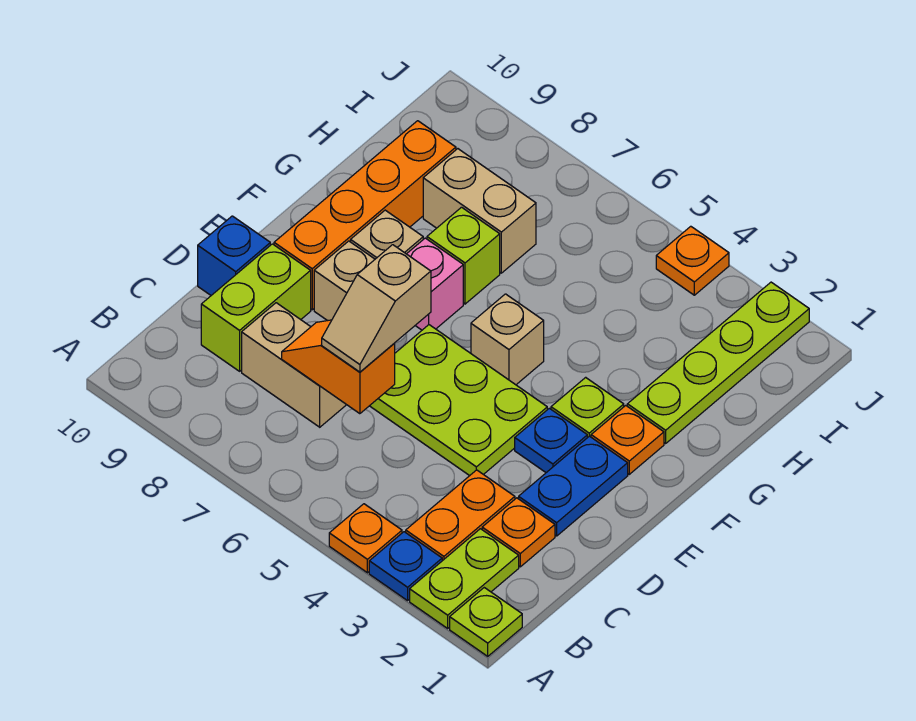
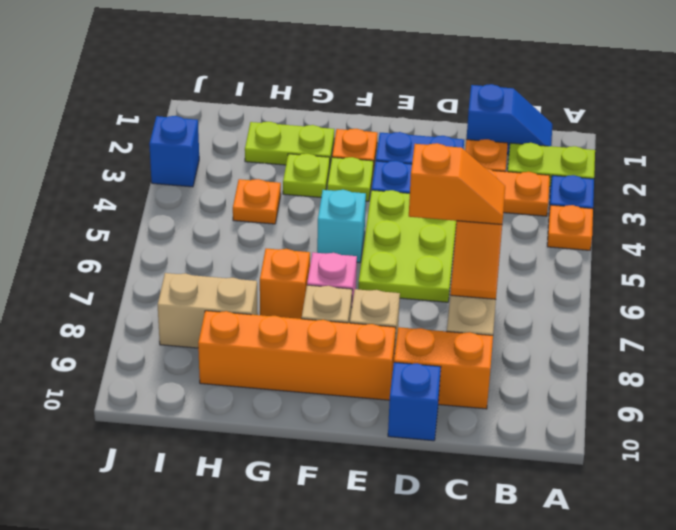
lime 1x1 plate [450,588,522,656] -> lime 1x1 plate moved to [283,154,330,197]
none -> blue 1x2 slope [466,84,552,154]
tan 1x2 slope [322,245,431,372] -> orange 1x2 slope [409,143,505,224]
lime 1x2 brick [201,244,311,371] -> orange 1x2 brick [394,327,493,409]
tan 1x1 brick [471,294,544,385] -> cyan 1x1 brick [317,190,366,263]
lime 1x4 plate [627,282,809,443] -> lime 1x2 plate [245,122,334,165]
lime 1x1 brick [427,207,500,304] -> orange 1x1 brick [260,249,310,319]
tan 1x2 brick [423,149,536,273] -> tan 1x2 brick turned to [158,273,258,348]
none -> blue 1x1 brick [149,116,199,187]
orange 1x1 plate [656,226,729,295] -> orange 1x1 plate moved to [233,179,281,224]

